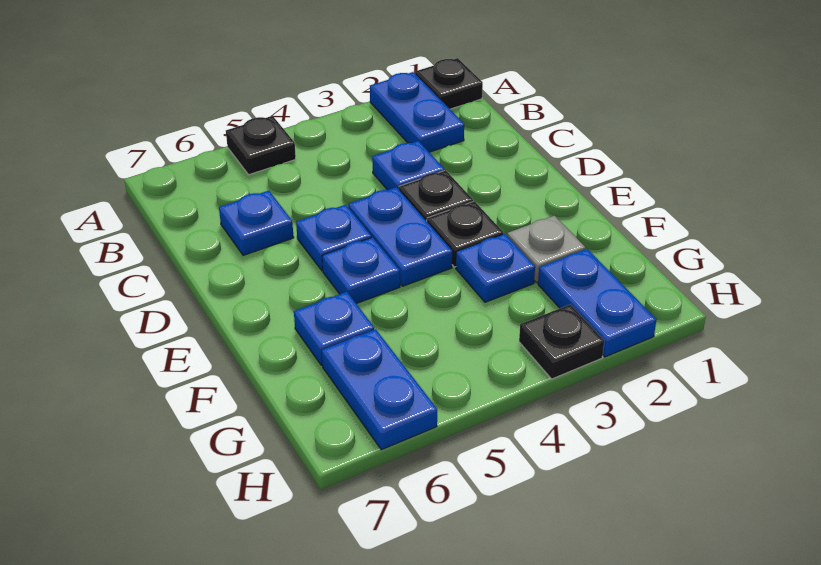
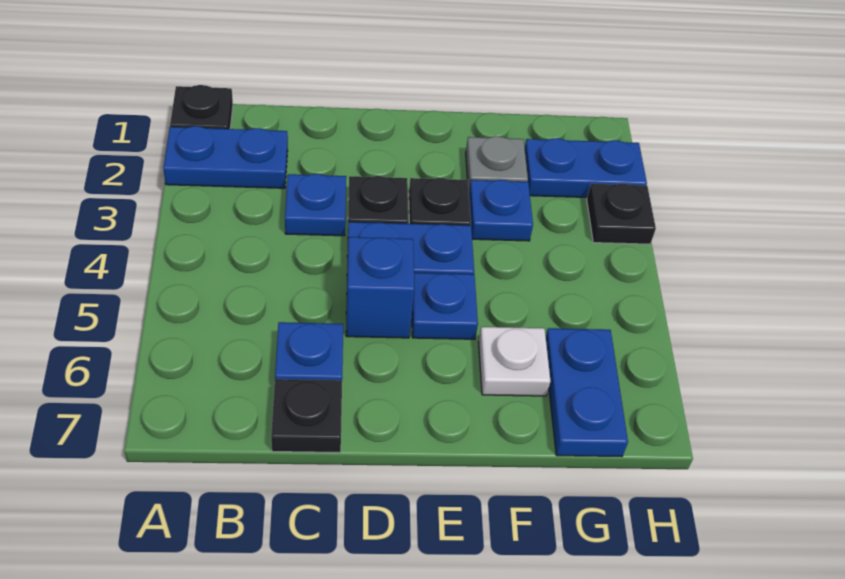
black 1x1 plate [226,116,296,175] -> black 1x1 plate moved to [271,379,342,453]
blue 1x1 plate [296,205,371,271] -> blue 1x1 brick [346,237,414,338]
blue 1x1 plate [294,292,374,365] -> white 1x1 plate [478,327,550,396]
blue 1x2 plate [322,329,437,450] -> blue 1x2 plate turned to [546,328,628,456]

